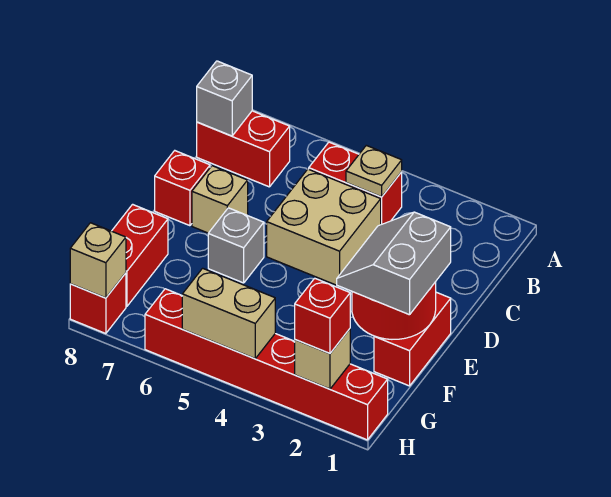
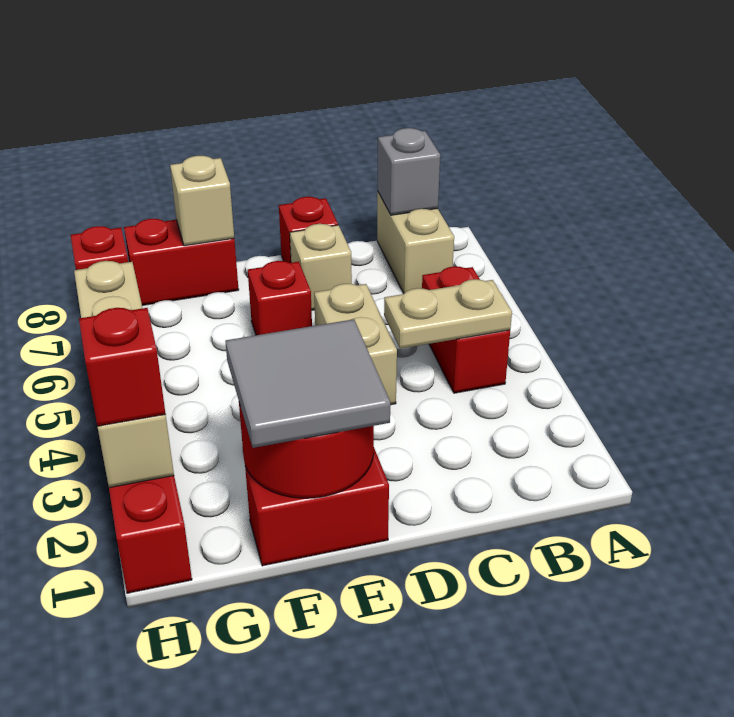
tan 1x1 plate [346,145,402,197] -> tan 1x2 plate [384,279,512,349]
red 1x2 brick [197,111,290,187] -> tan 1x2 brick [377,192,454,293]
tan 2x2 brick [267,169,381,285] -> tan 1x2 brick [314,284,397,405]
grey 2x2 slope [337,212,451,315] -> grey 2x2 tile [225,319,390,448]
grey 1x1 brick [208,208,264,283] -> red 1x1 brick [248,261,312,335]
tan 1x1 brick [70,223,126,298] -> tan 1x1 brick moved to [170,156,234,246]

